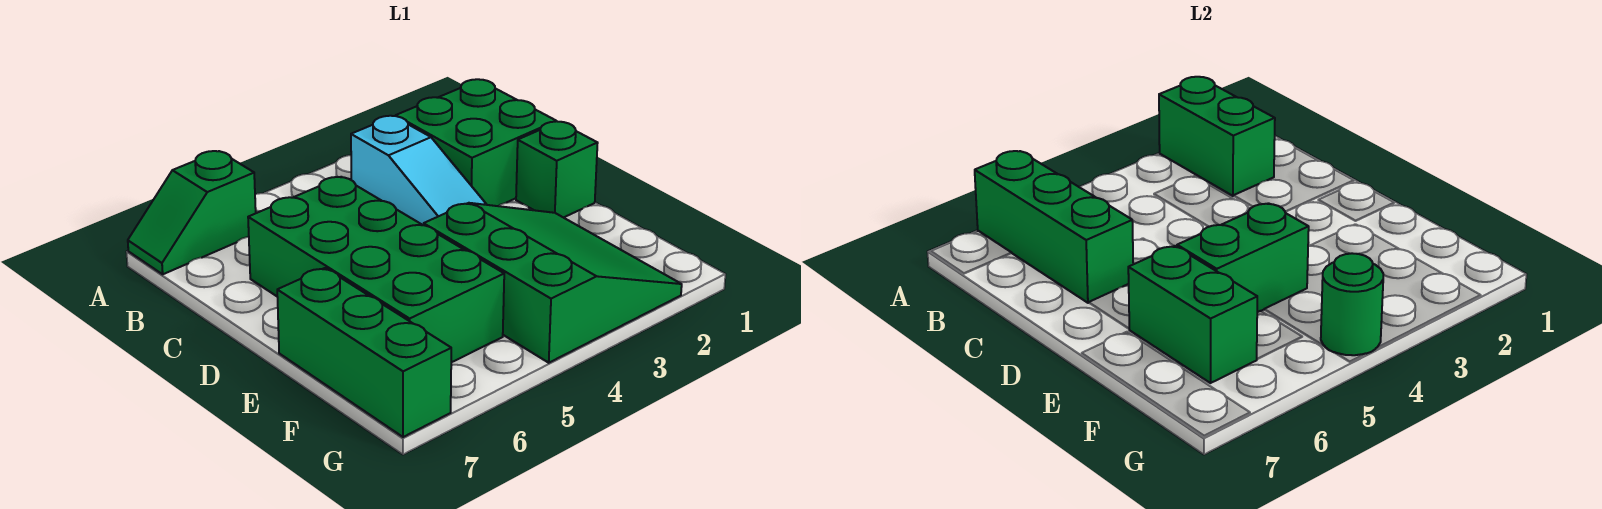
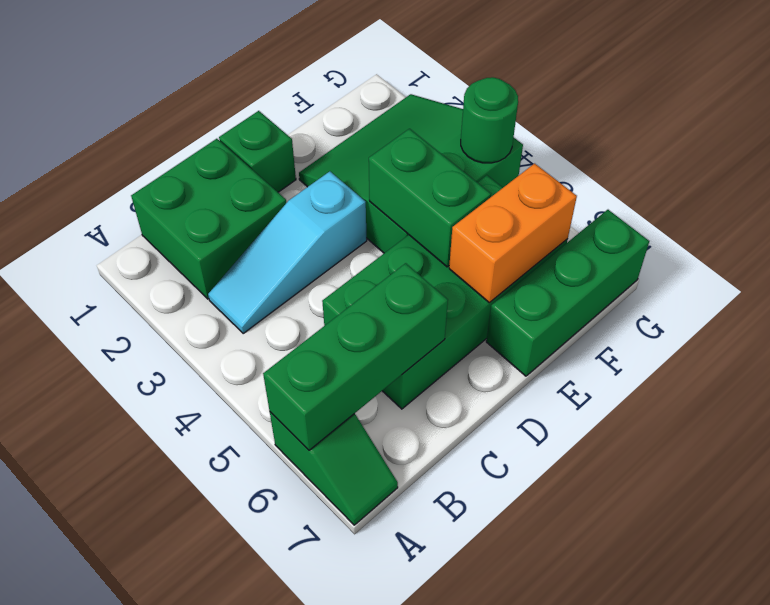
green 1x2 brick [1159,77,1275,196] -> none
cyan 1x3 slope [351,116,487,225] -> cyan 1x3 slope turned to [208,171,367,333]
green 1x2 brick [1128,246,1257,383] -> orange 1x2 brick [449,163,577,302]

